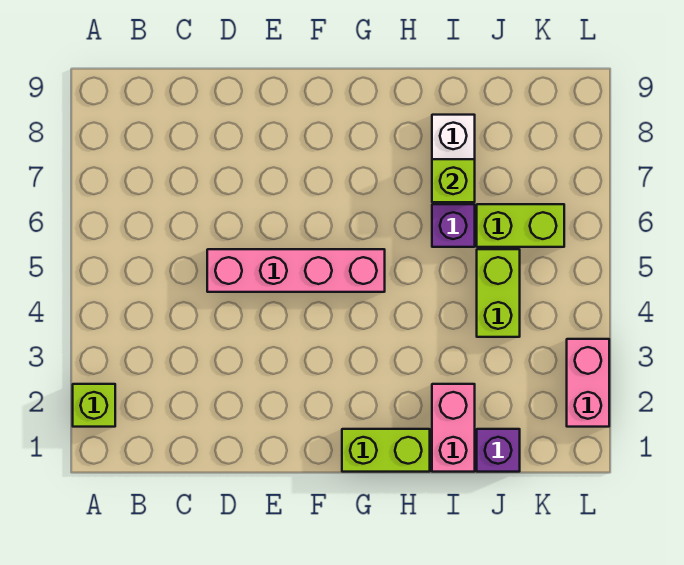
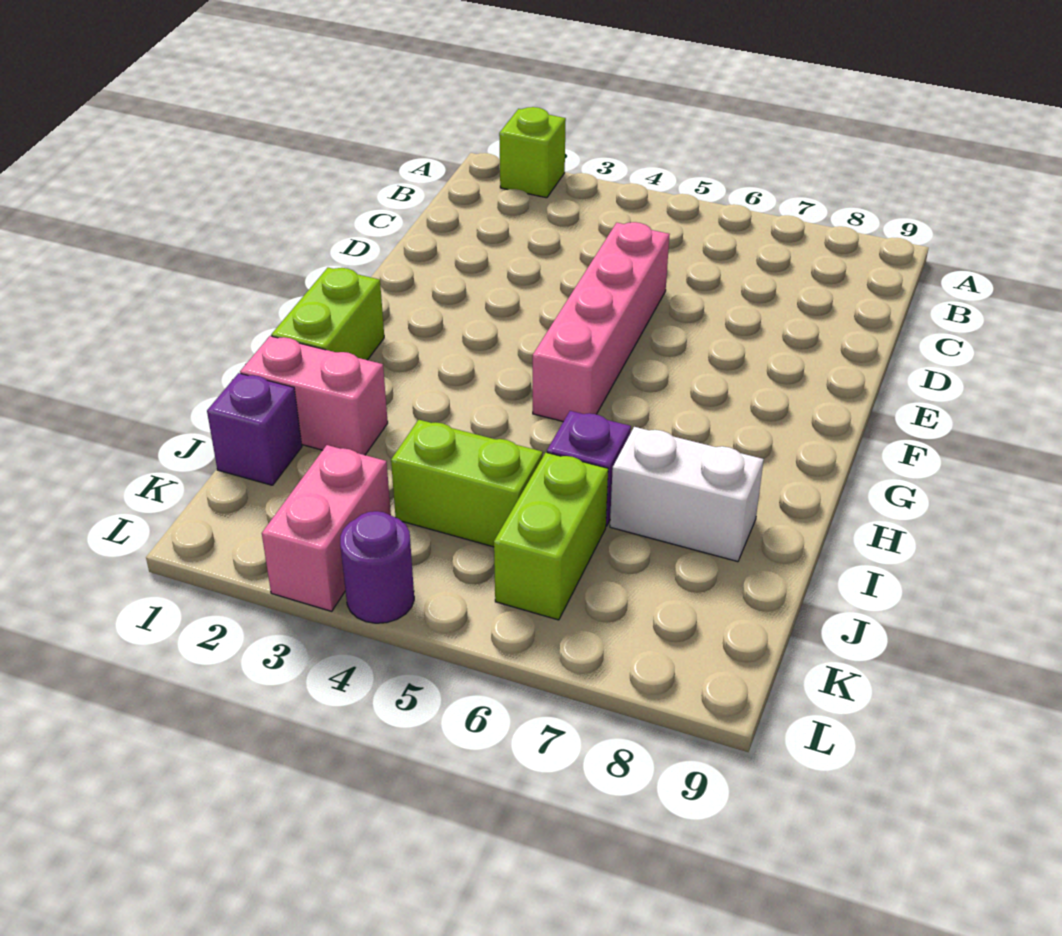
lime 1x1 brick [432,159,475,202] -> none
pink 1x2 brick [567,339,609,427] -> pink 1x2 brick turned to [262,445,391,611]
none -> purple 1x1 round brick [340,511,414,623]

